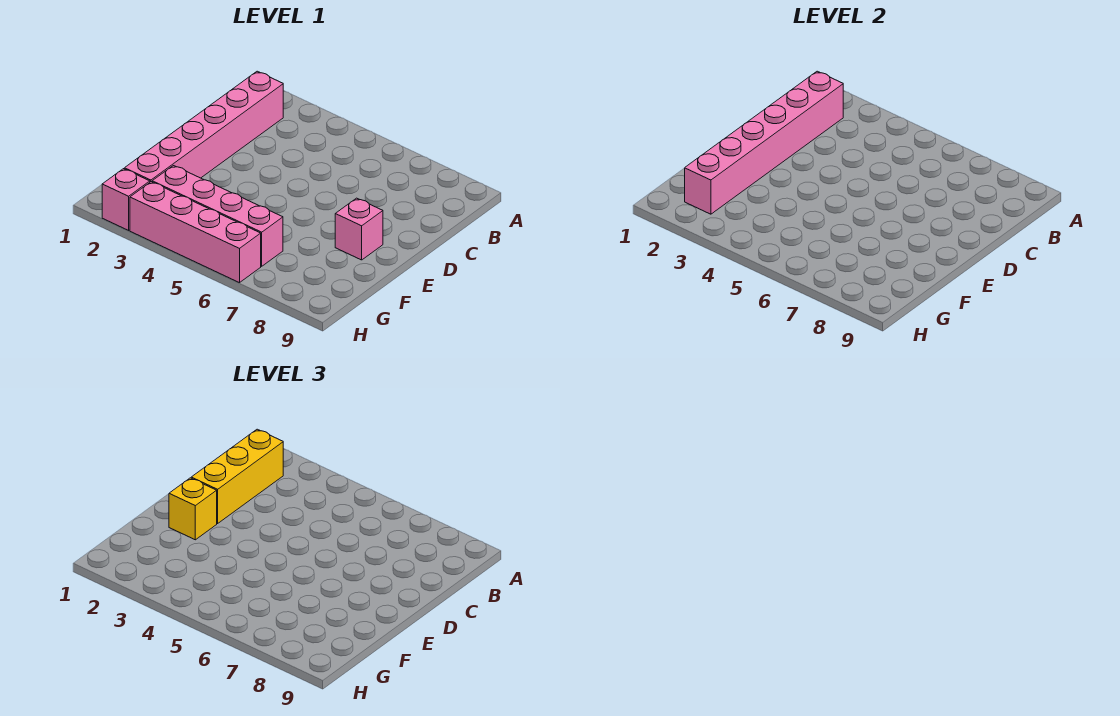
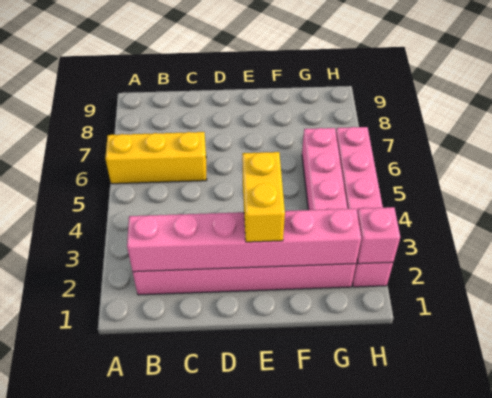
yellow 1x3 brick [191,429,283,523] -> yellow 1x3 brick moved to [105,132,207,184]
yellow 1x1 brick [169,478,217,540] -> yellow 1x2 brick [242,152,285,242]
pink 1x1 brick [335,198,383,260] -> pink 1x1 brick moved to [357,207,400,264]

